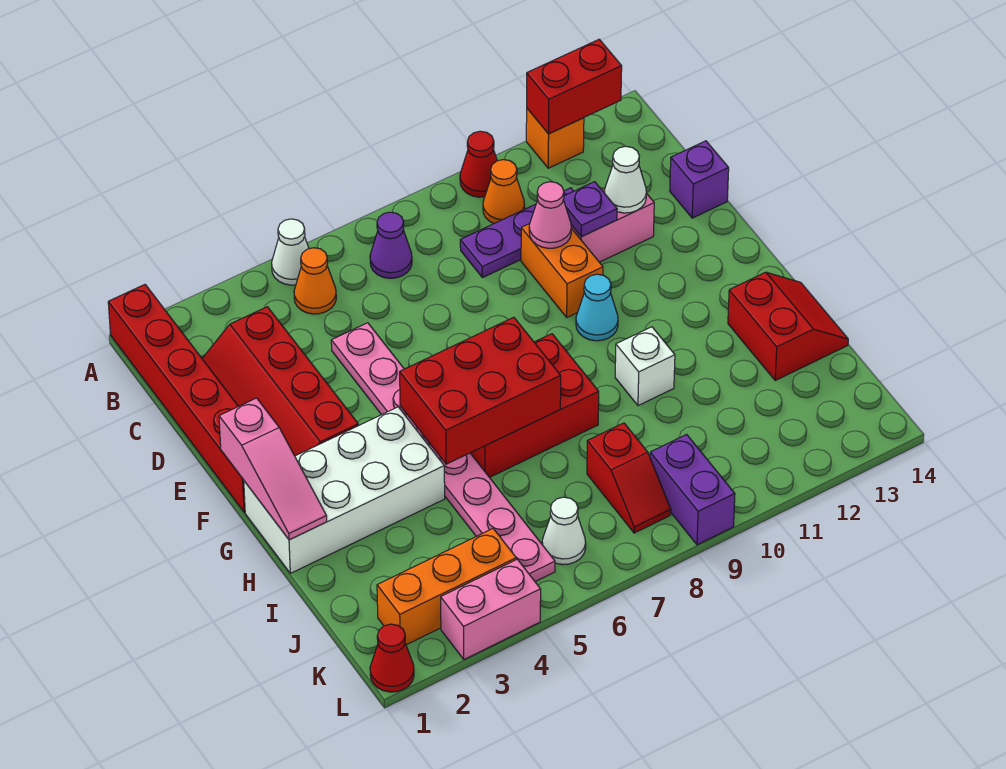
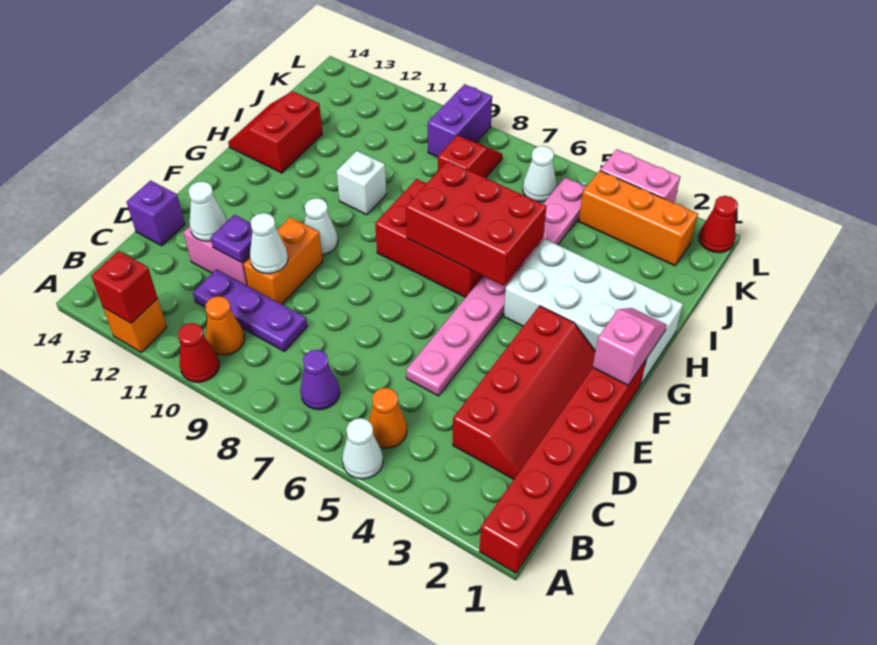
red 1x2 brick [527,39,622,134] -> red 1x1 brick [91,251,158,323]
pink 1x1 cone [529,182,571,248] -> white 1x1 cone [250,213,288,274]
pink 1x3 slope [219,398,327,540] -> pink 1x2 slope [593,308,667,385]
cyan 1x1 cone [576,274,618,341] -> white 1x1 cone [305,198,338,255]

